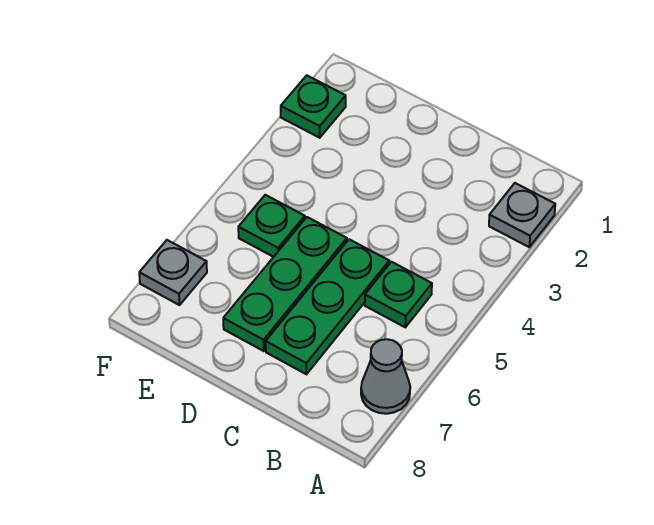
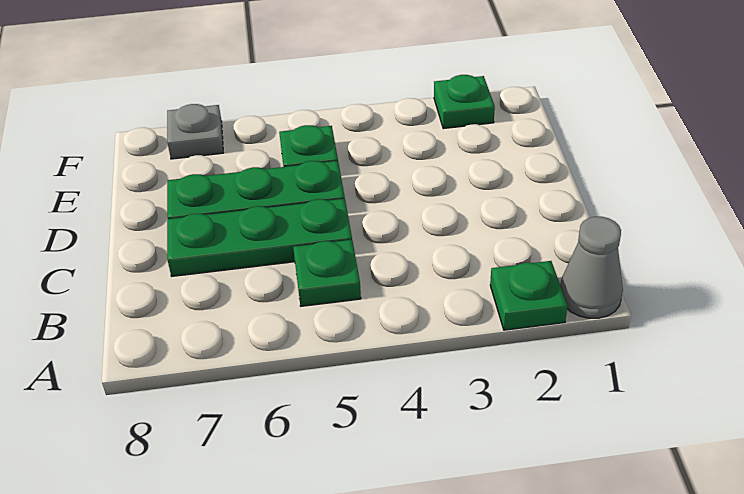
grey 1x1 plate [489,183,555,247] -> green 1x1 plate [490,261,568,330]
grey 1x1 cone [361,339,410,414] -> grey 1x1 cone moved to [560,217,623,318]

